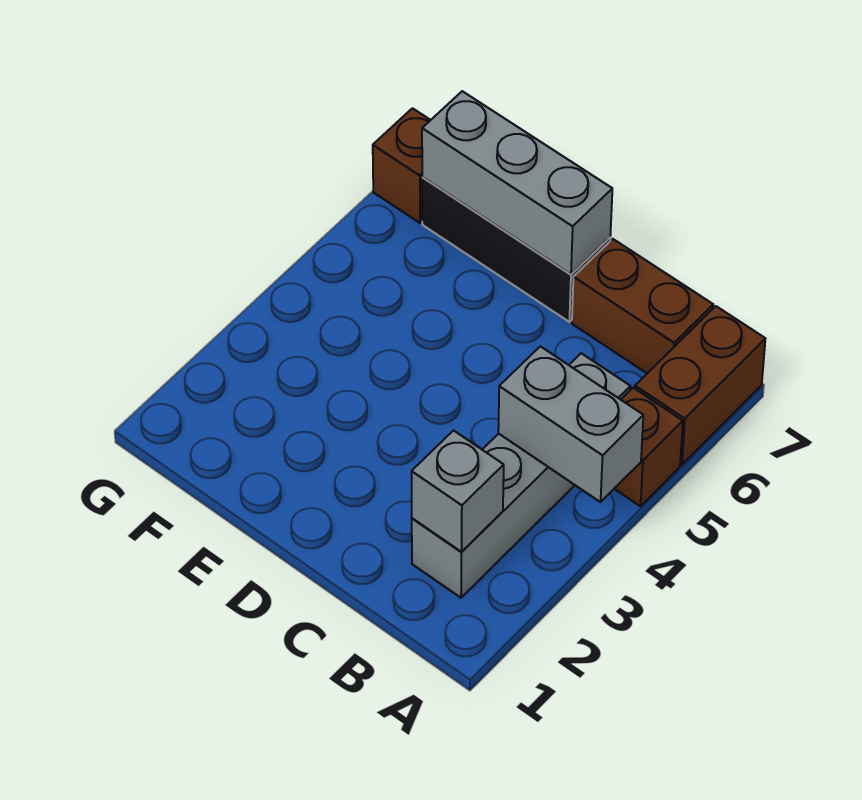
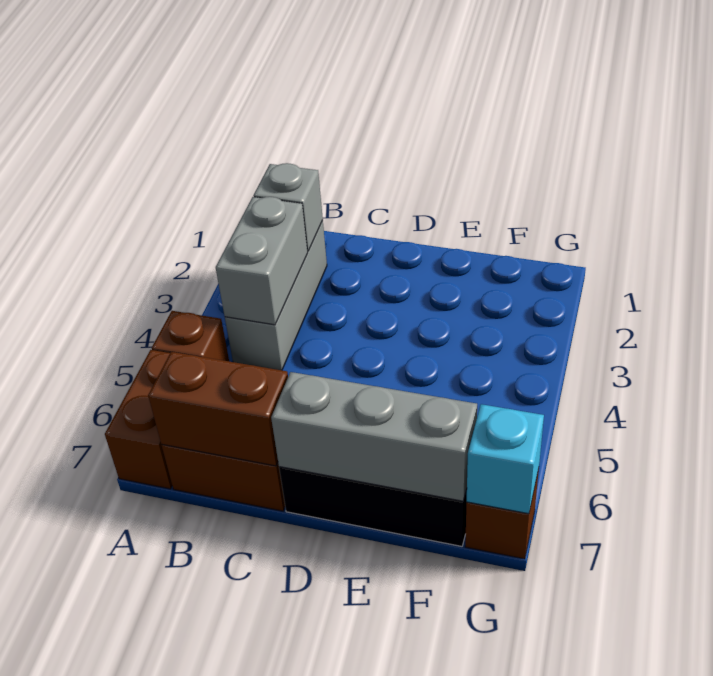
grey 1x2 brick [498,346,643,502] -> grey 1x2 brick turned to [216,197,308,325]
grey 1x4 brick [412,353,631,598] -> grey 1x3 brick [225,220,327,370]
none -> brown 1x2 brick [148,352,288,466]
none -> cyan 1x1 brick [467,404,544,514]

